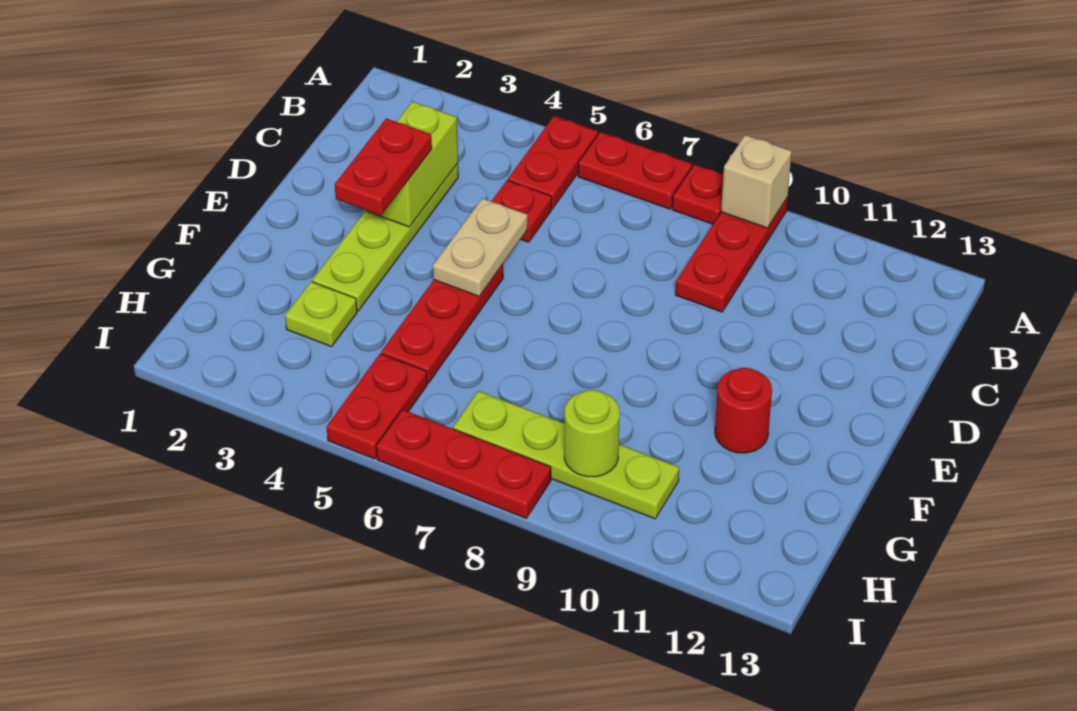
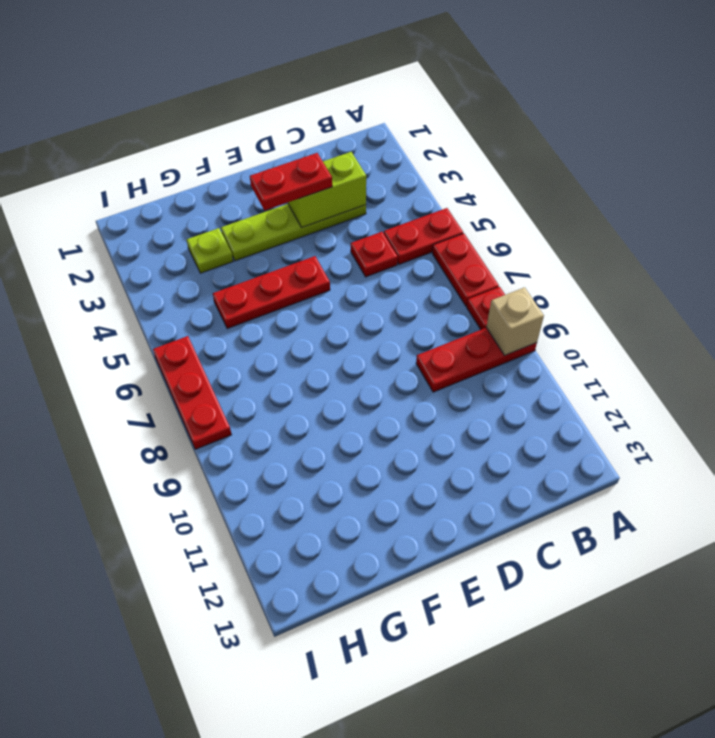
tan 1x2 plate [433,198,528,296] -> none
red 1x1 round brick [715,368,772,453] -> none
red 1x2 plate [327,354,427,459] -> none
lime 1x4 plate [453,391,679,519] -> none
lime 1x1 round brick [564,390,620,477] -> none

